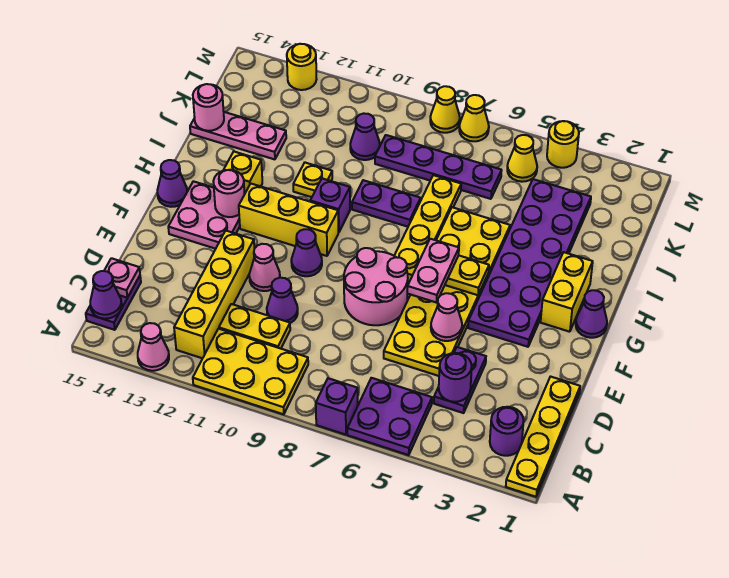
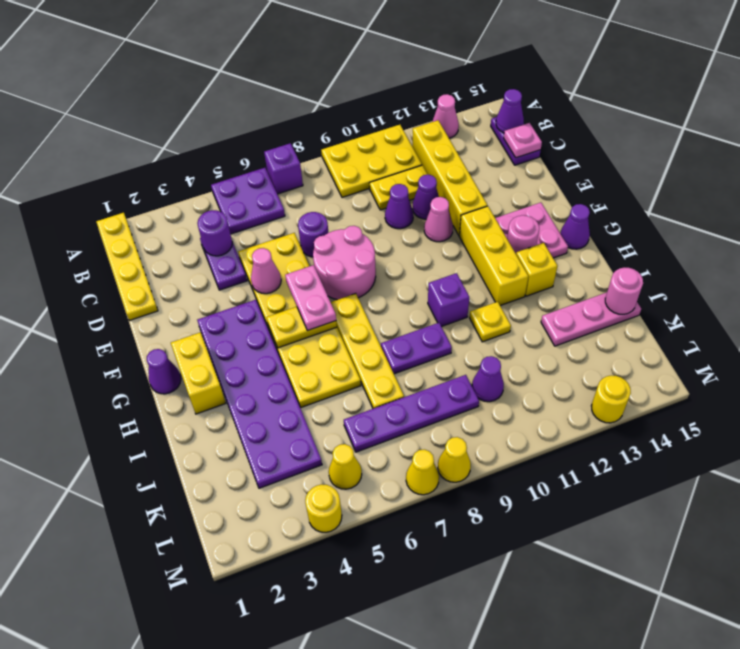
purple 1x1 round brick [490,407,524,456] -> purple 1x1 round brick moved to [298,212,328,257]
purple 1x1 cone [291,229,322,276] -> purple 1x1 cone moved to [413,175,439,219]
yellow 1x3 brick [239,184,338,256] -> yellow 1x3 brick turned to [459,206,528,306]

